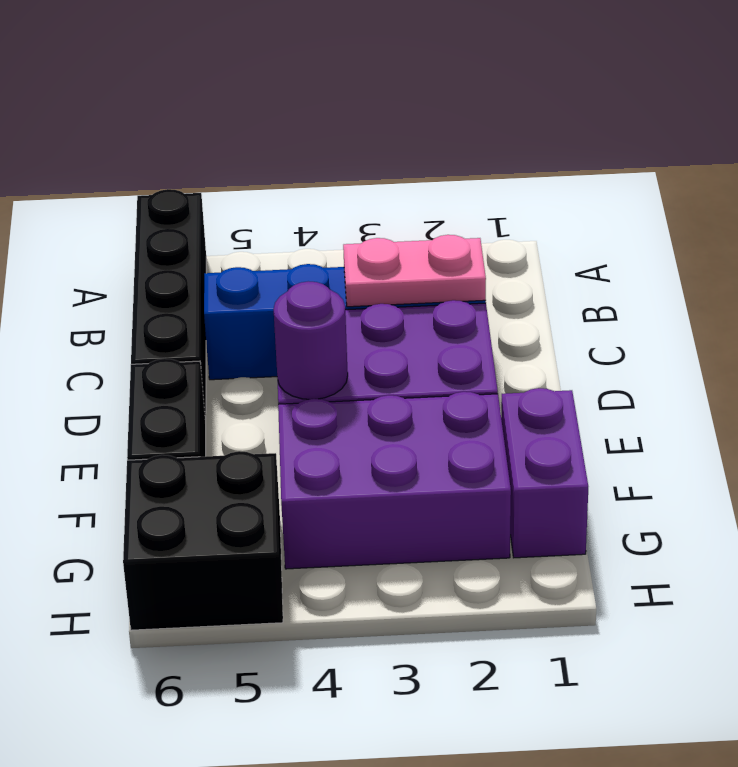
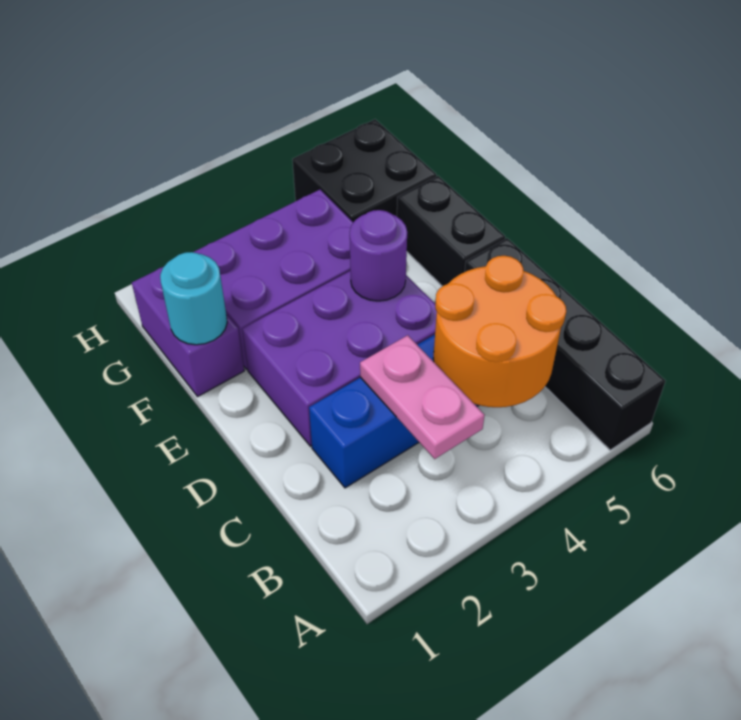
none -> orange 2x2 round brick [433,256,566,407]
pink 1x2 plate [343,235,486,307] -> pink 1x2 plate turned to [360,335,485,459]
none -> cyan 1x1 round brick [160,252,227,345]

